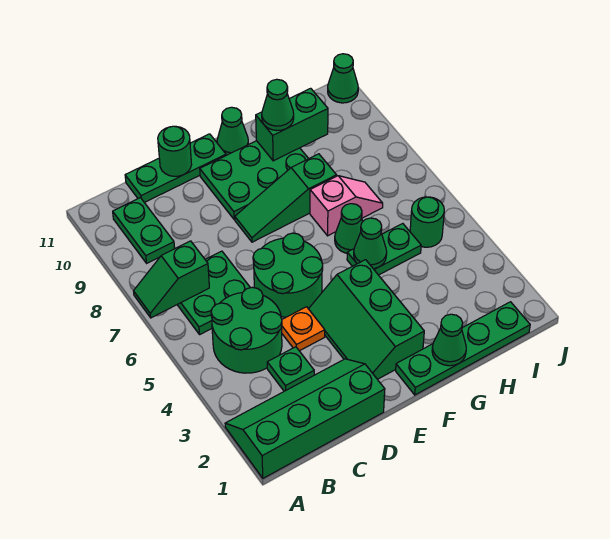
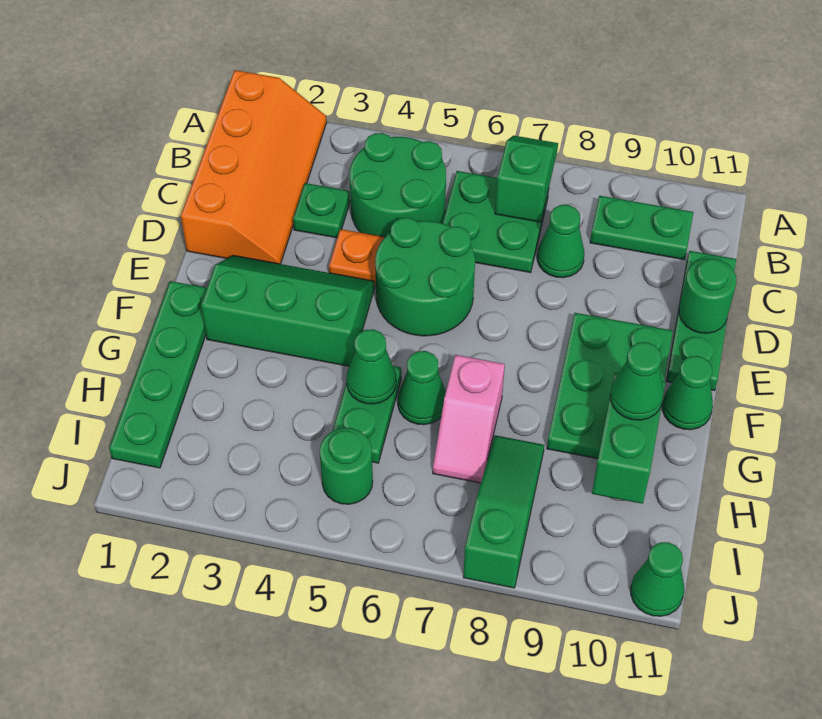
green 2x4 slope [225,359,385,478] -> orange 2x4 slope [181,70,327,264]
green 1x3 slope [235,154,337,242] -> green 1x3 slope moved to [463,435,544,588]
green 1x1 cone [432,314,466,366] -> green 1x1 cone moved to [537,205,584,278]

